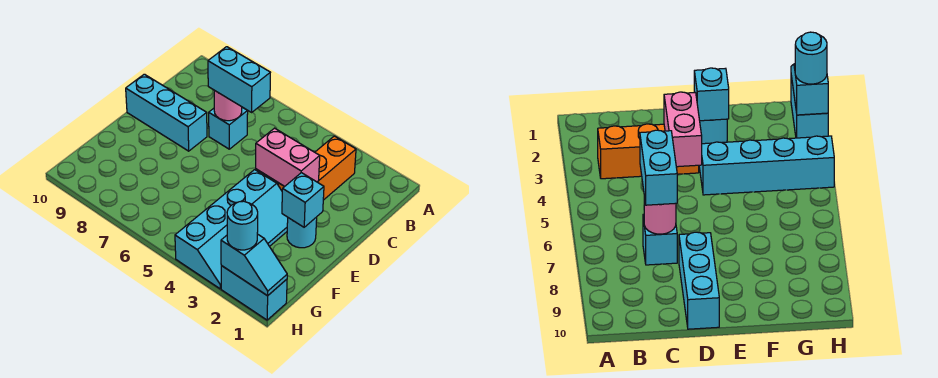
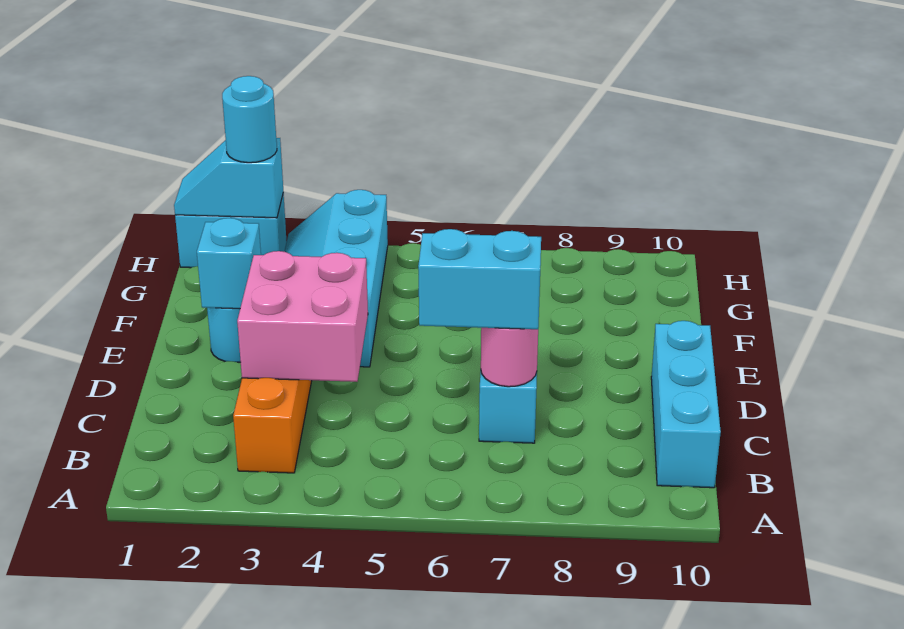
pink 1x2 brick [256,128,320,186] -> pink 2x2 brick [237,251,368,382]
cyan 1x3 brick [126,74,207,151] -> cyan 1x3 brick turned to [651,321,721,488]

